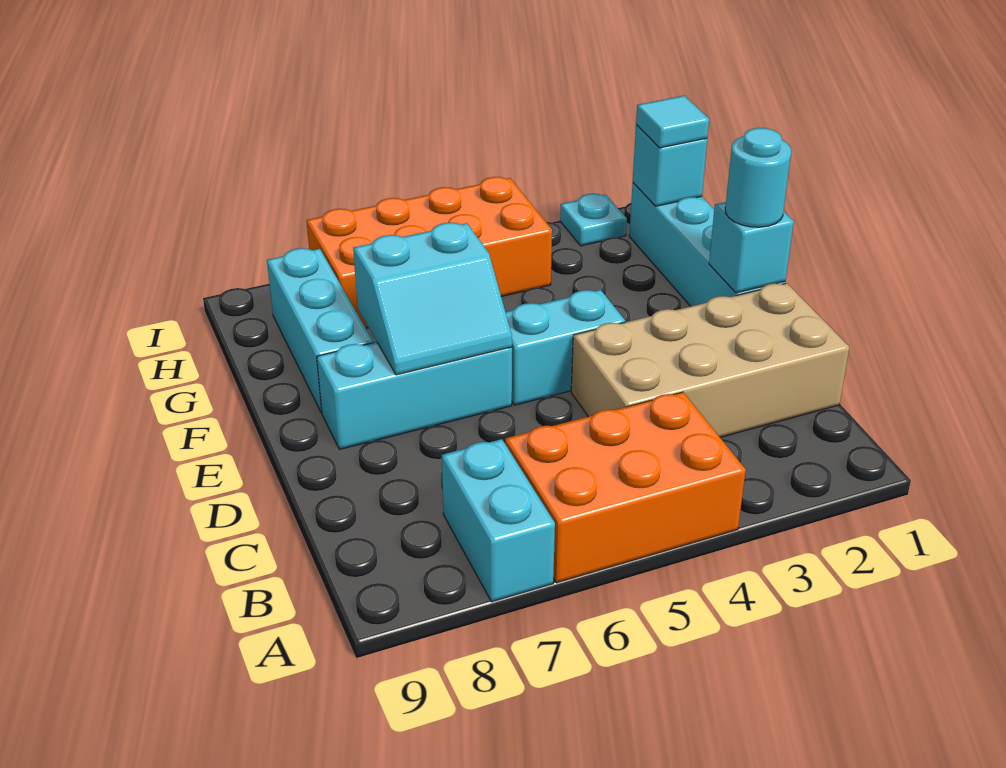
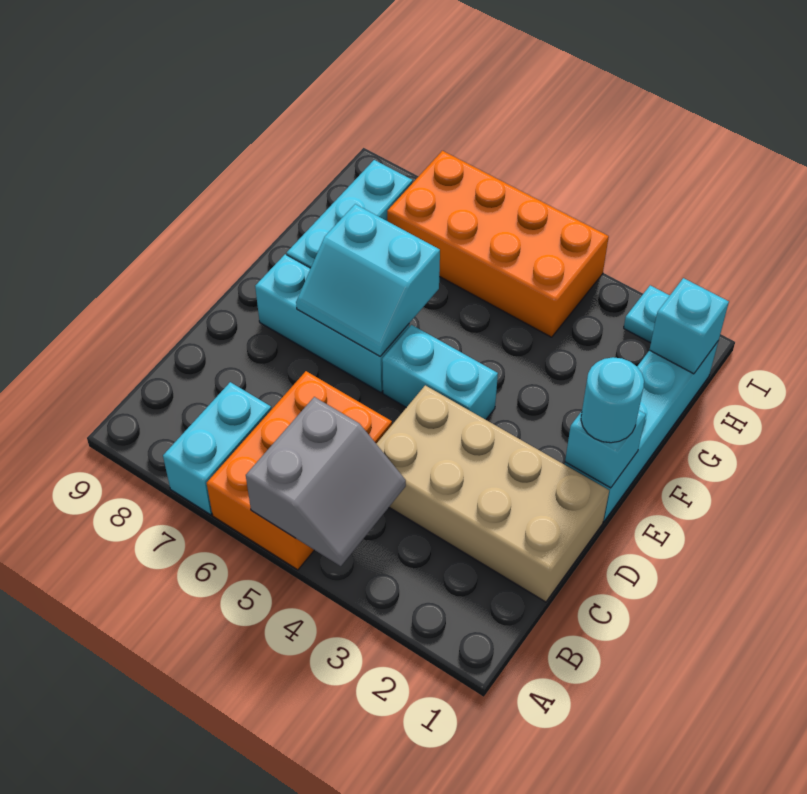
orange 2x3 brick [505,392,746,583] -> orange 2x3 brick turned to [207,371,392,570]
none -> grey 2x2 slope [246,397,406,566]
cyan 1x1 tile [636,96,709,148] -> none

